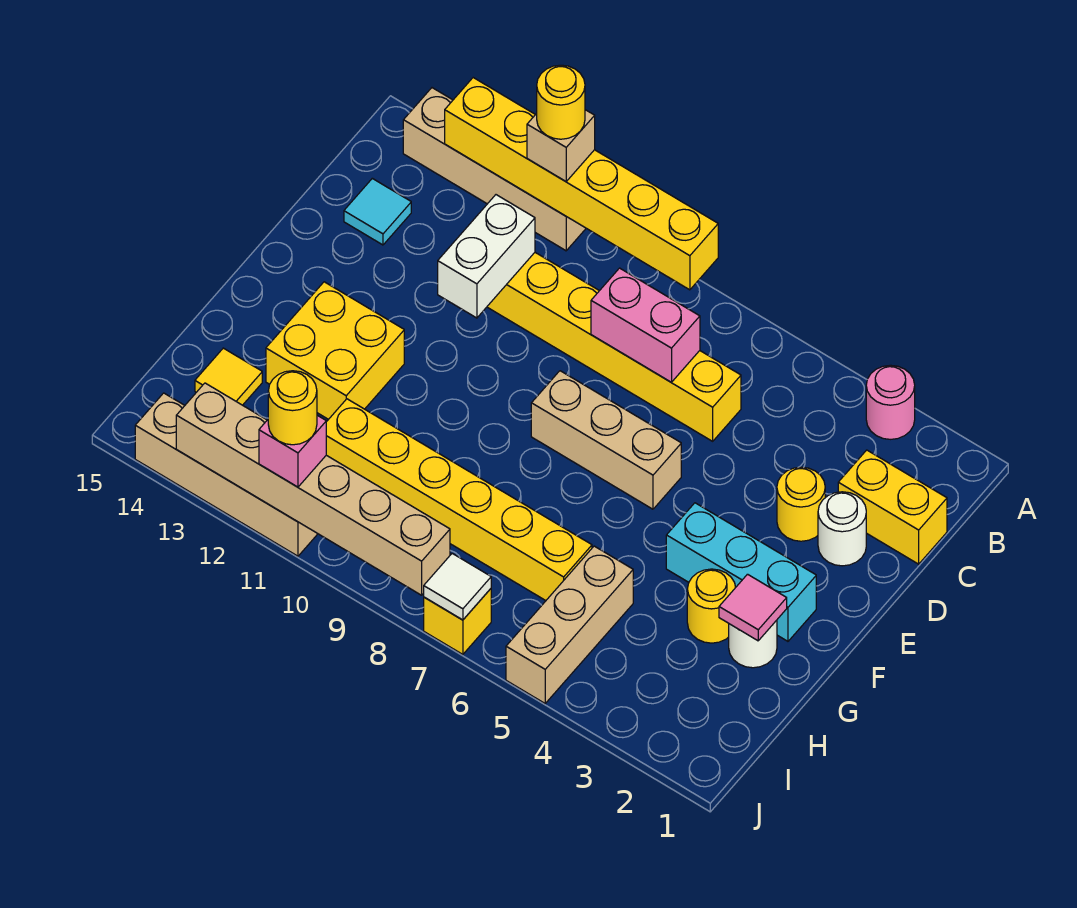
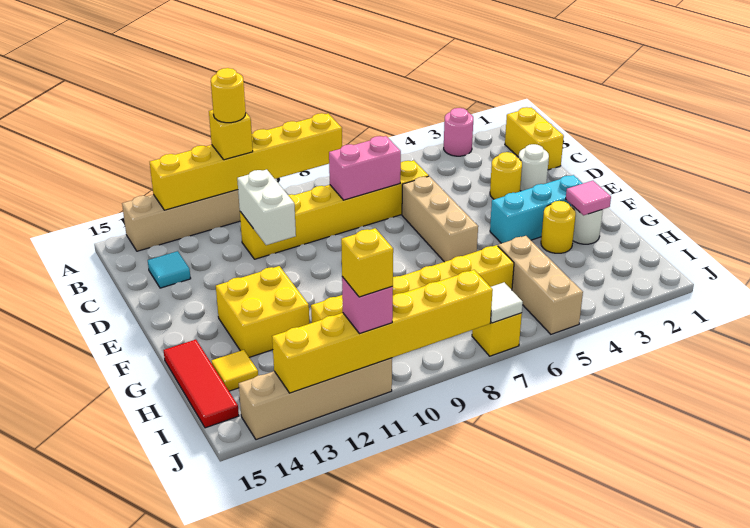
tan 1x1 brick [527,110,595,181] -> yellow 1x1 brick [209,110,253,160]
yellow 1x2 brick [838,450,947,564] -> yellow 1x2 brick turned to [505,107,564,170]
tan 1x3 brick [531,371,681,509] -> tan 1x3 brick turned to [402,176,478,262]
none -> red 1x3 tile [164,340,239,428]
tan 1x6 brick [176,383,450,595] -> yellow 1x6 brick [272,270,493,393]
yellow 1x1 round brick [268,371,317,445] -> yellow 1x1 brick [341,228,393,297]

